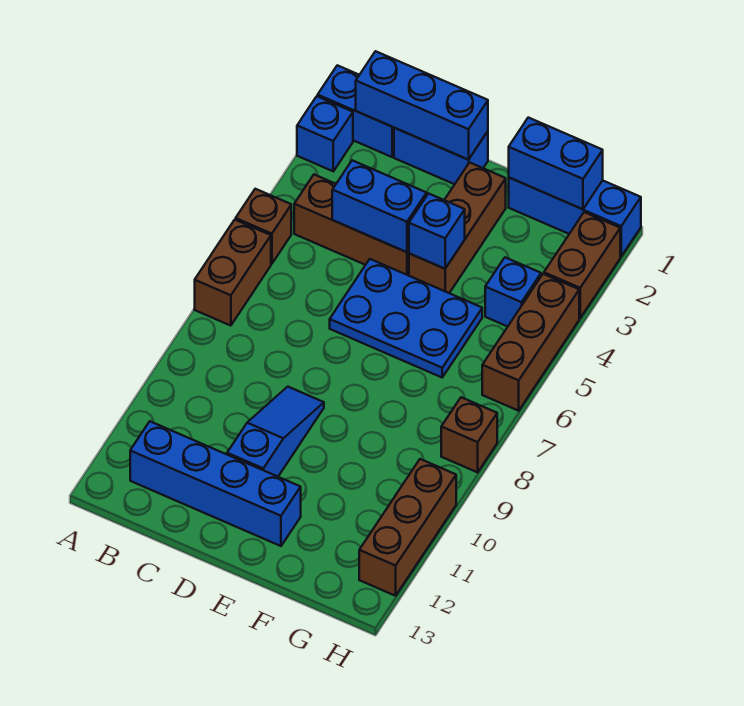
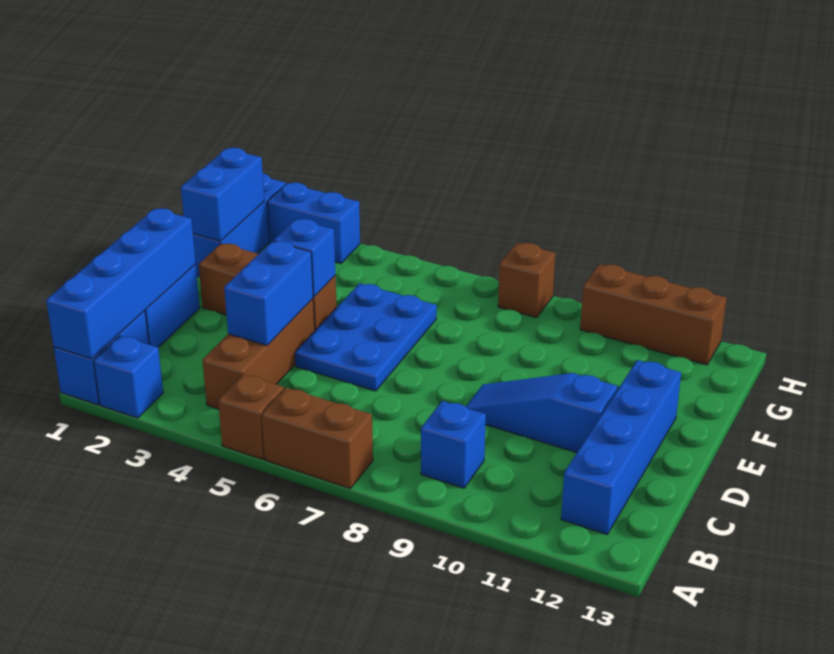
blue 1x3 brick [356,51,488,160] -> blue 1x4 brick [46,208,196,359]
blue 1x1 brick [485,257,541,327] -> blue 1x1 brick moved to [421,401,486,488]
brown 1x2 brick [544,212,620,318] -> blue 1x2 brick [267,183,360,263]
brown 1x3 brick [482,274,579,411] -> none

